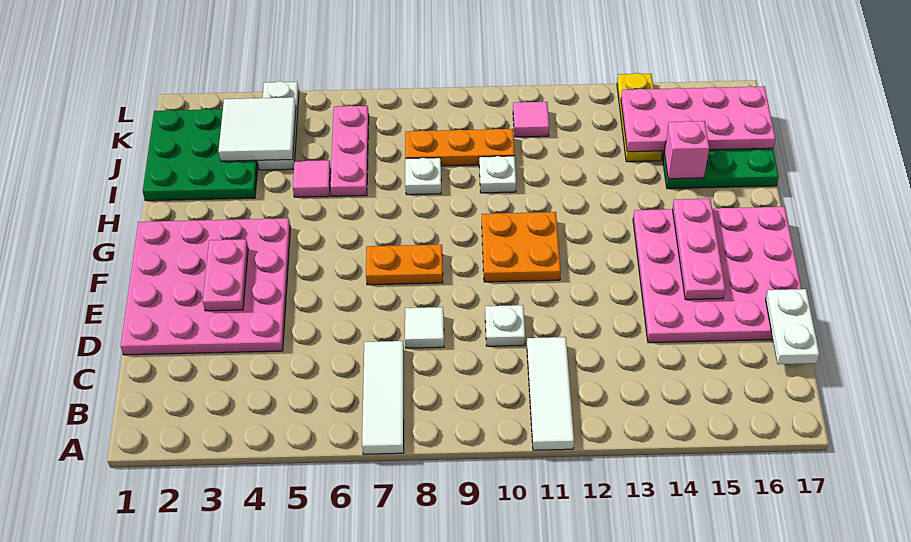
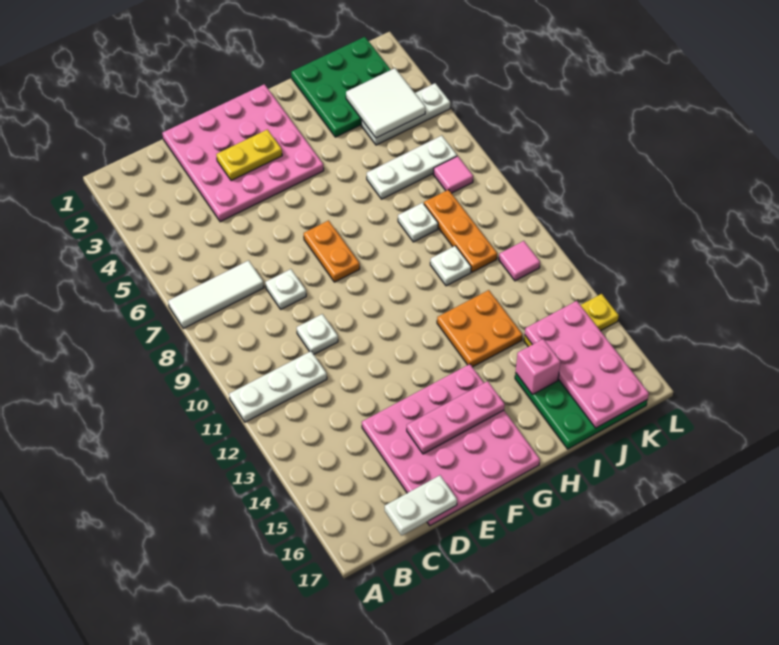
white 1x3 tile [527,337,574,450] -> white 1x3 plate [229,351,327,422]
white 1x1 tile [405,307,444,348] -> white 1x1 plate [265,269,306,309]
pink 1x2 plate [203,239,248,311] -> yellow 1x2 plate [216,129,282,181]
orange 2x2 plate [482,212,561,282] -> orange 2x2 plate moved to [437,290,522,367]
pink 1x1 tile [293,160,331,197] -> pink 1x1 tile moved to [433,156,473,193]
pink 1x3 plate [330,106,369,196] -> white 1x3 plate [367,136,457,199]

